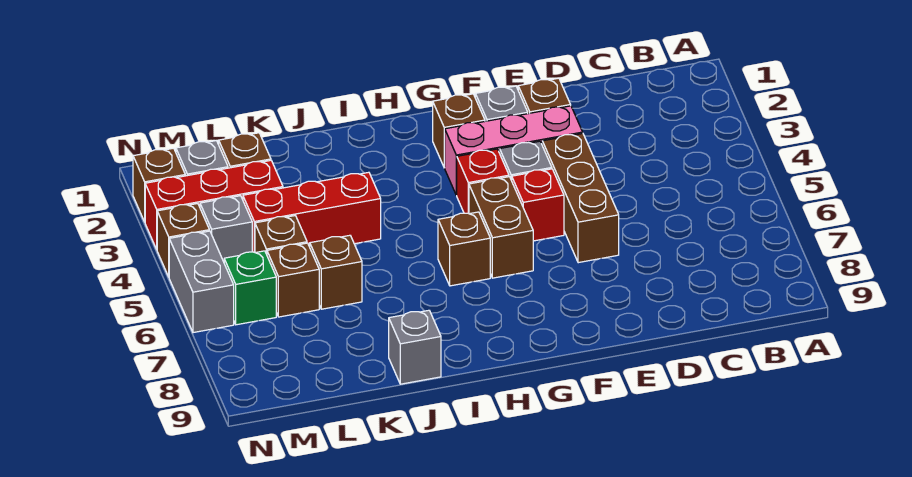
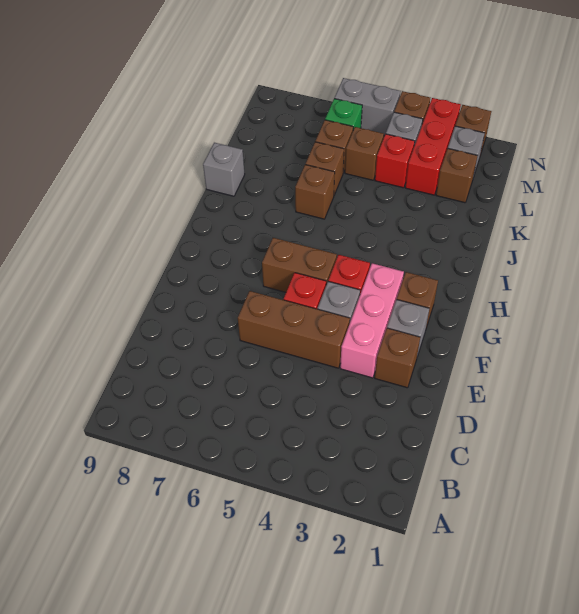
brown 1x1 brick [438,212,490,286] -> brown 1x1 brick moved to [295,165,335,219]
red 1x3 brick [243,172,381,252] -> red 1x1 brick [375,134,415,188]

